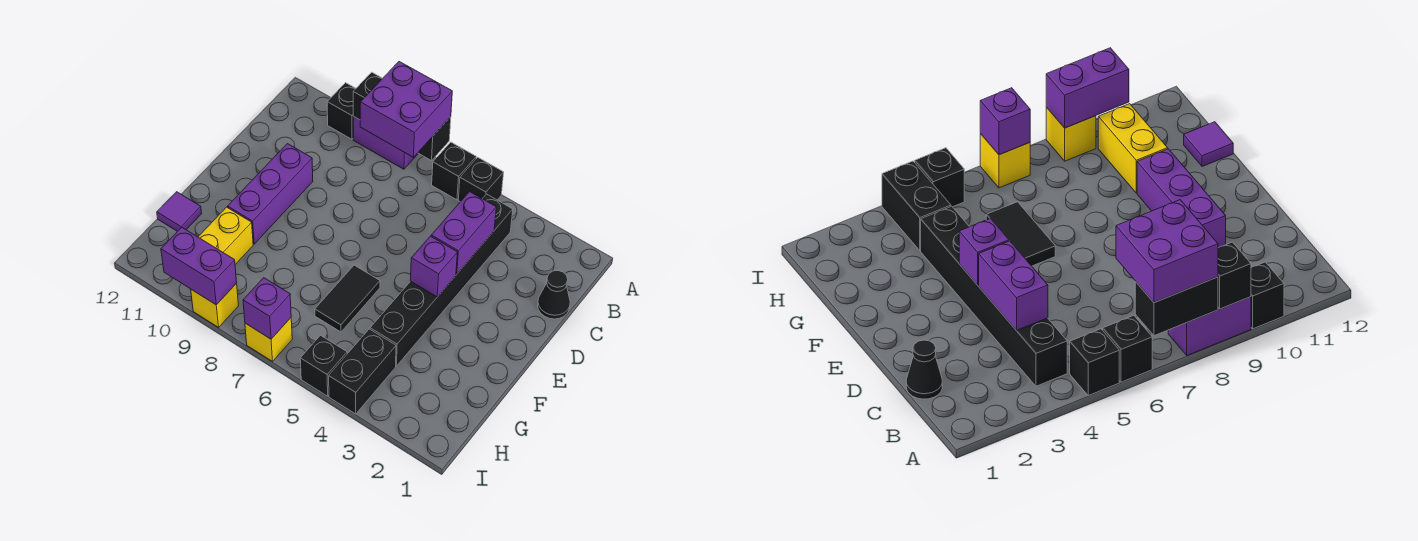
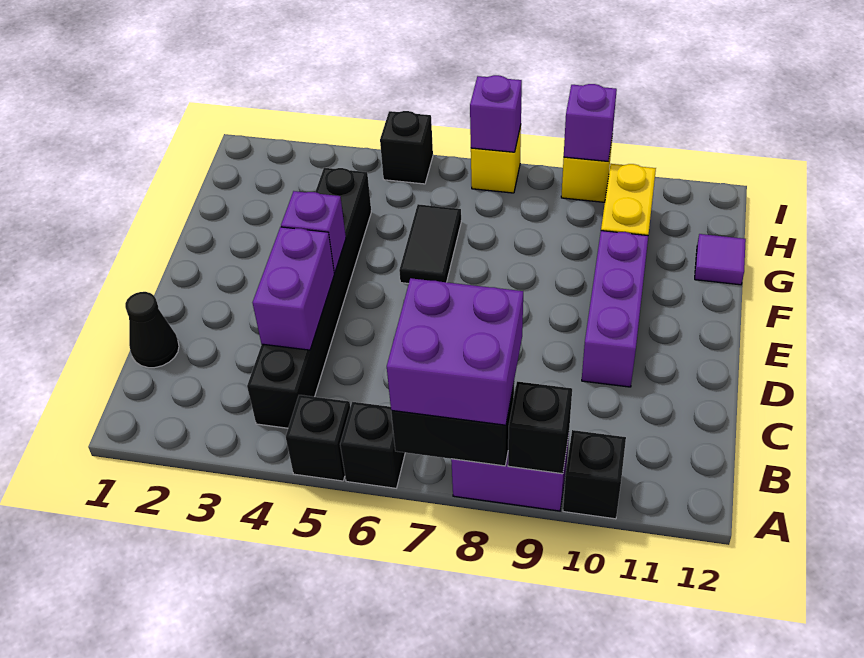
black 1x2 brick [329,329,396,414] -> none
purple 1x2 brick [161,227,237,305] -> purple 1x1 brick [564,84,617,161]

